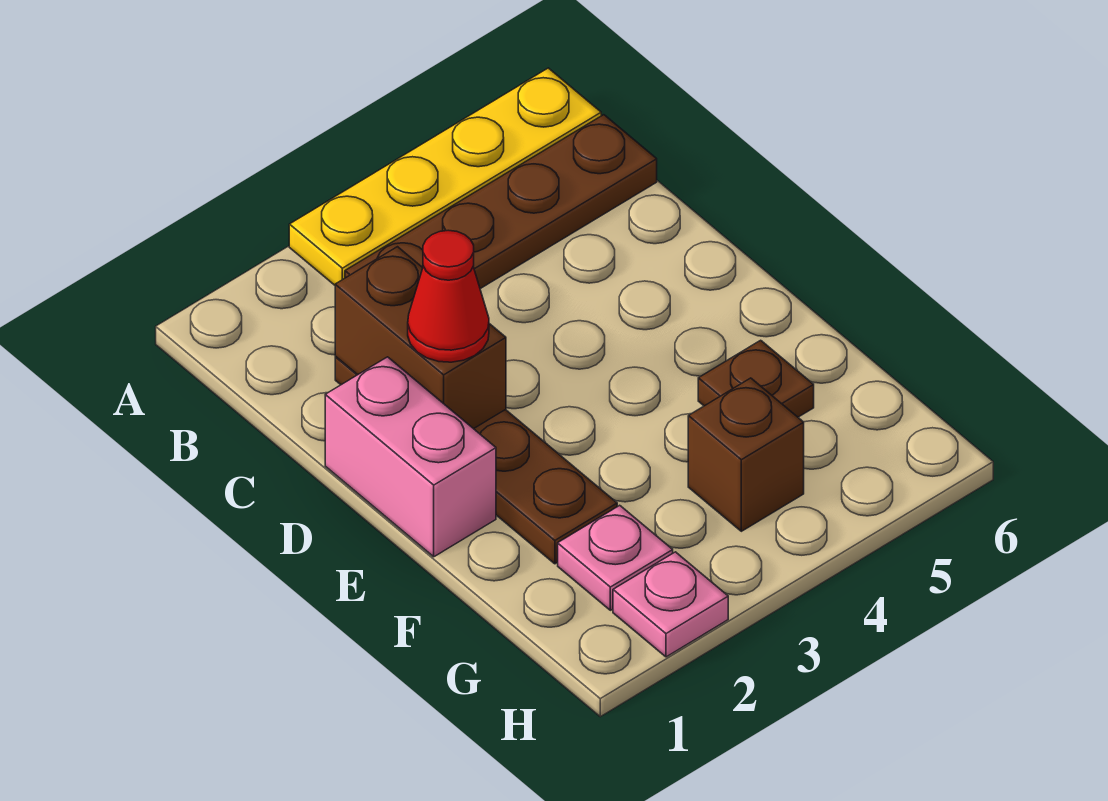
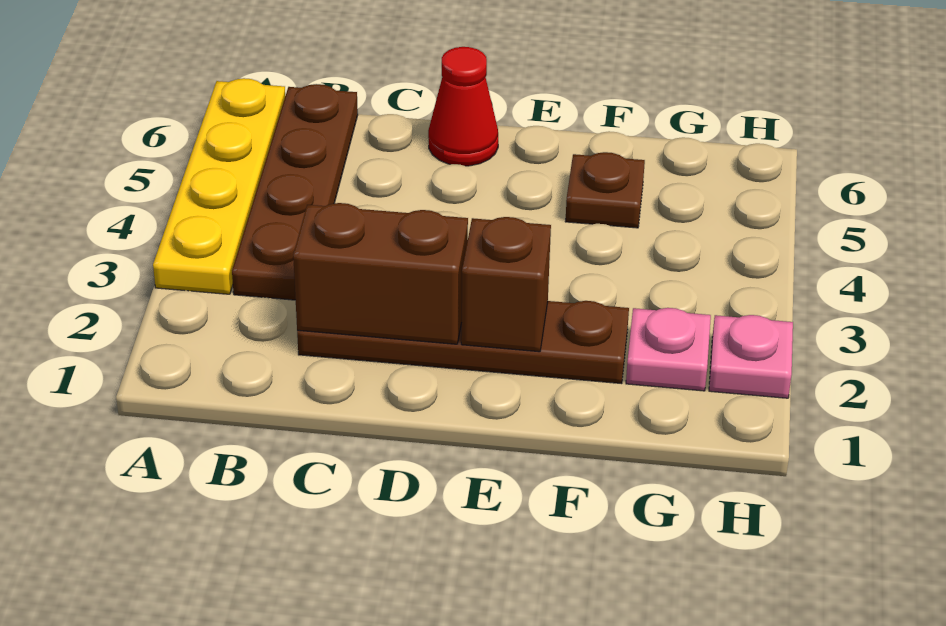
pink 1x2 brick [325,357,496,557] -> none
red 1x1 cone [408,230,489,362] -> red 1x1 cone moved to [428,47,498,166]
brown 1x1 brick [688,378,804,531] -> brown 1x1 brick moved to [461,217,551,352]

